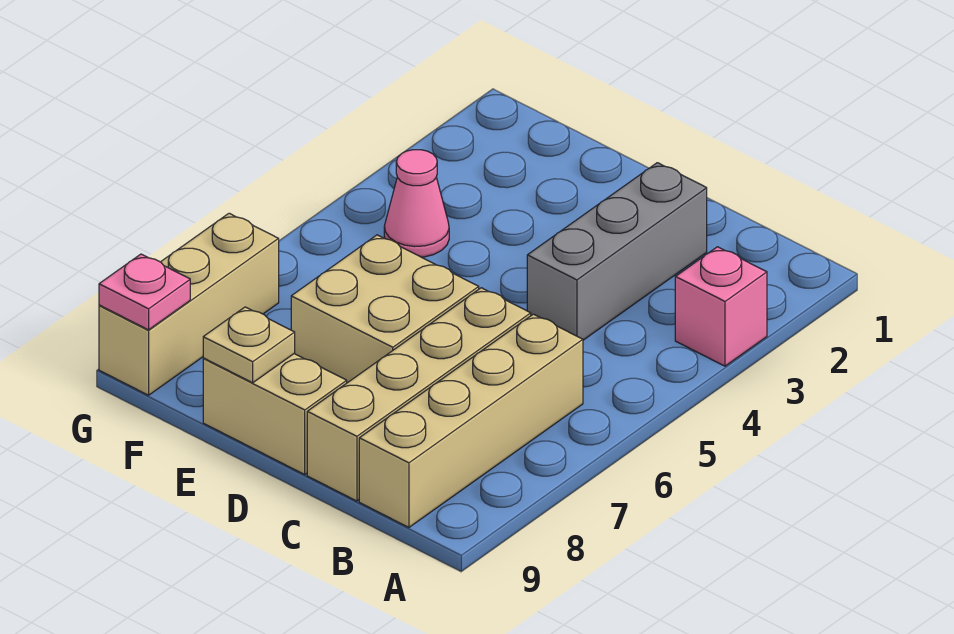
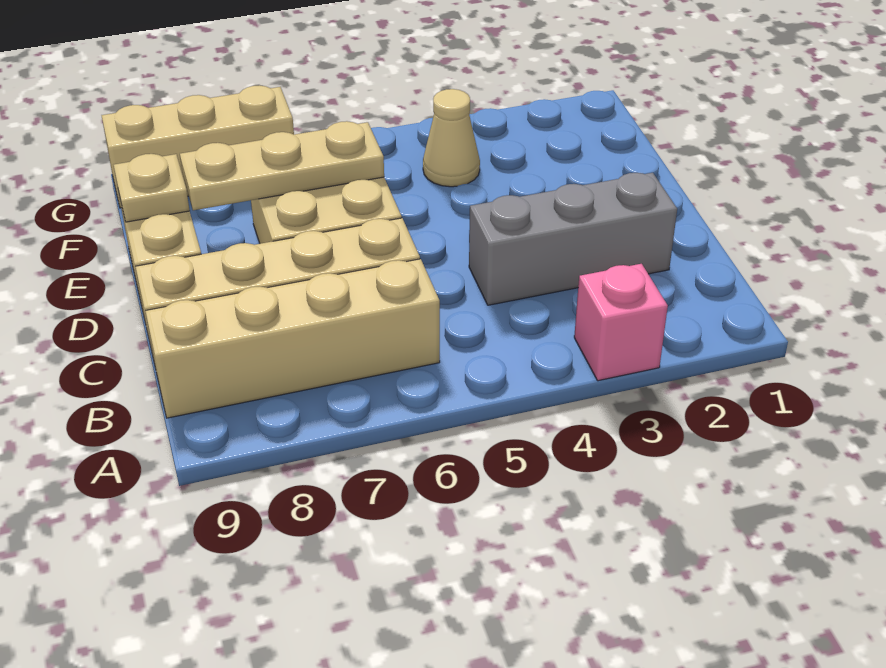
none -> tan 1x3 plate [180,121,384,210]
pink 1x1 cone [384,150,449,257] -> tan 1x1 cone [423,89,480,187]
pink 1x1 plate [99,254,190,330] -> none

